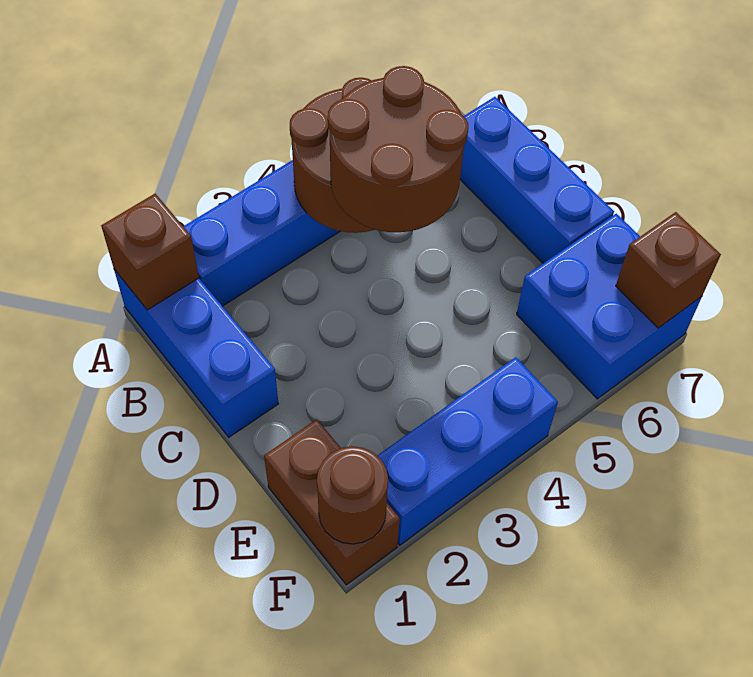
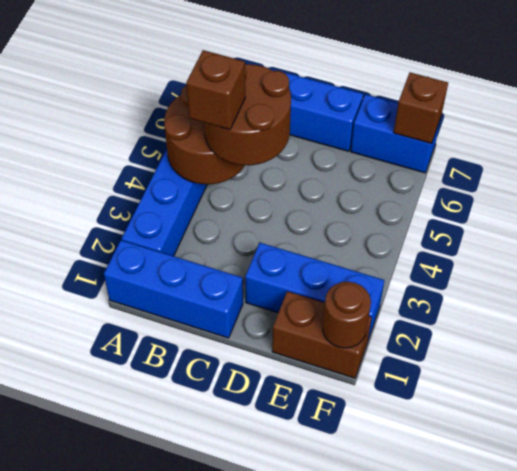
brown 1x1 brick [101,194,199,310] -> brown 1x1 brick moved to [186,50,245,130]
blue 2x2 brick [517,214,702,399] -> blue 1x2 brick [351,94,441,173]
blue 1x3 brick [377,357,558,545] -> blue 1x3 brick turned to [245,243,384,339]

